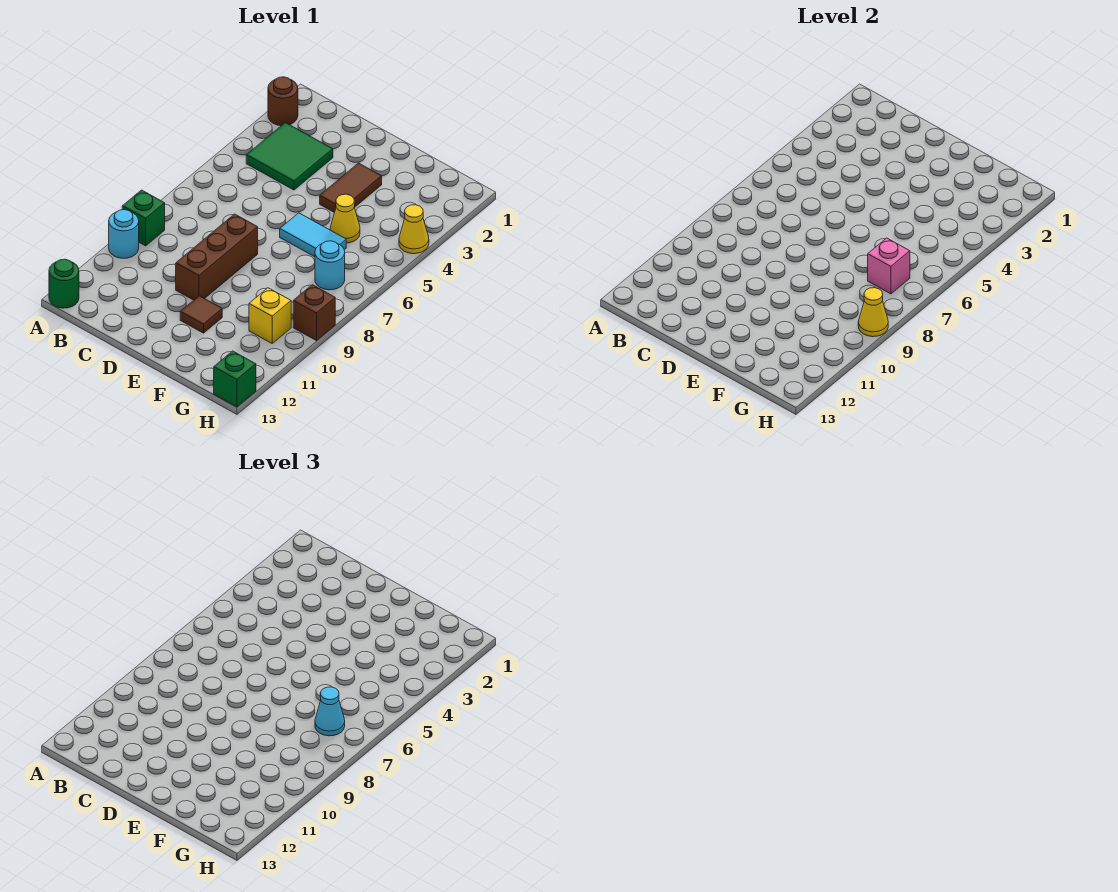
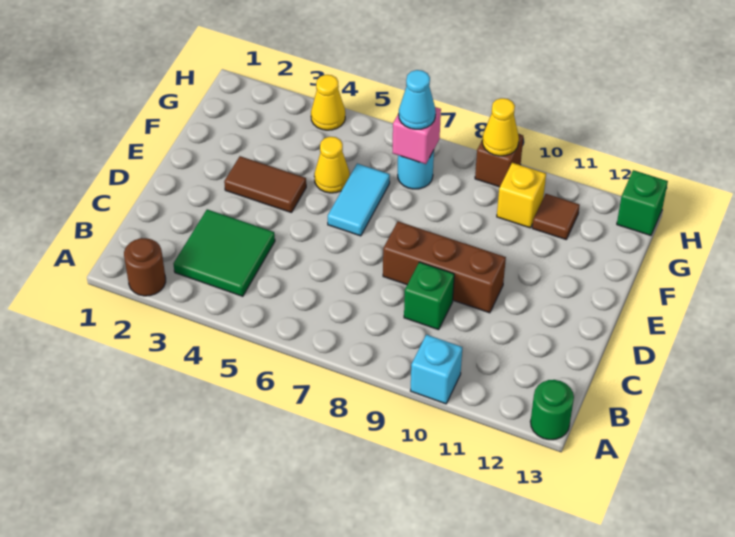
green 1x1 brick [122,190,165,246] -> green 1x1 brick moved to [404,262,454,330]
cyan 1x1 round brick [109,210,139,258] -> cyan 1x1 brick [411,335,462,404]
brown 1x1 tile [180,296,222,333] -> brown 1x1 tile moved to [532,194,580,239]

